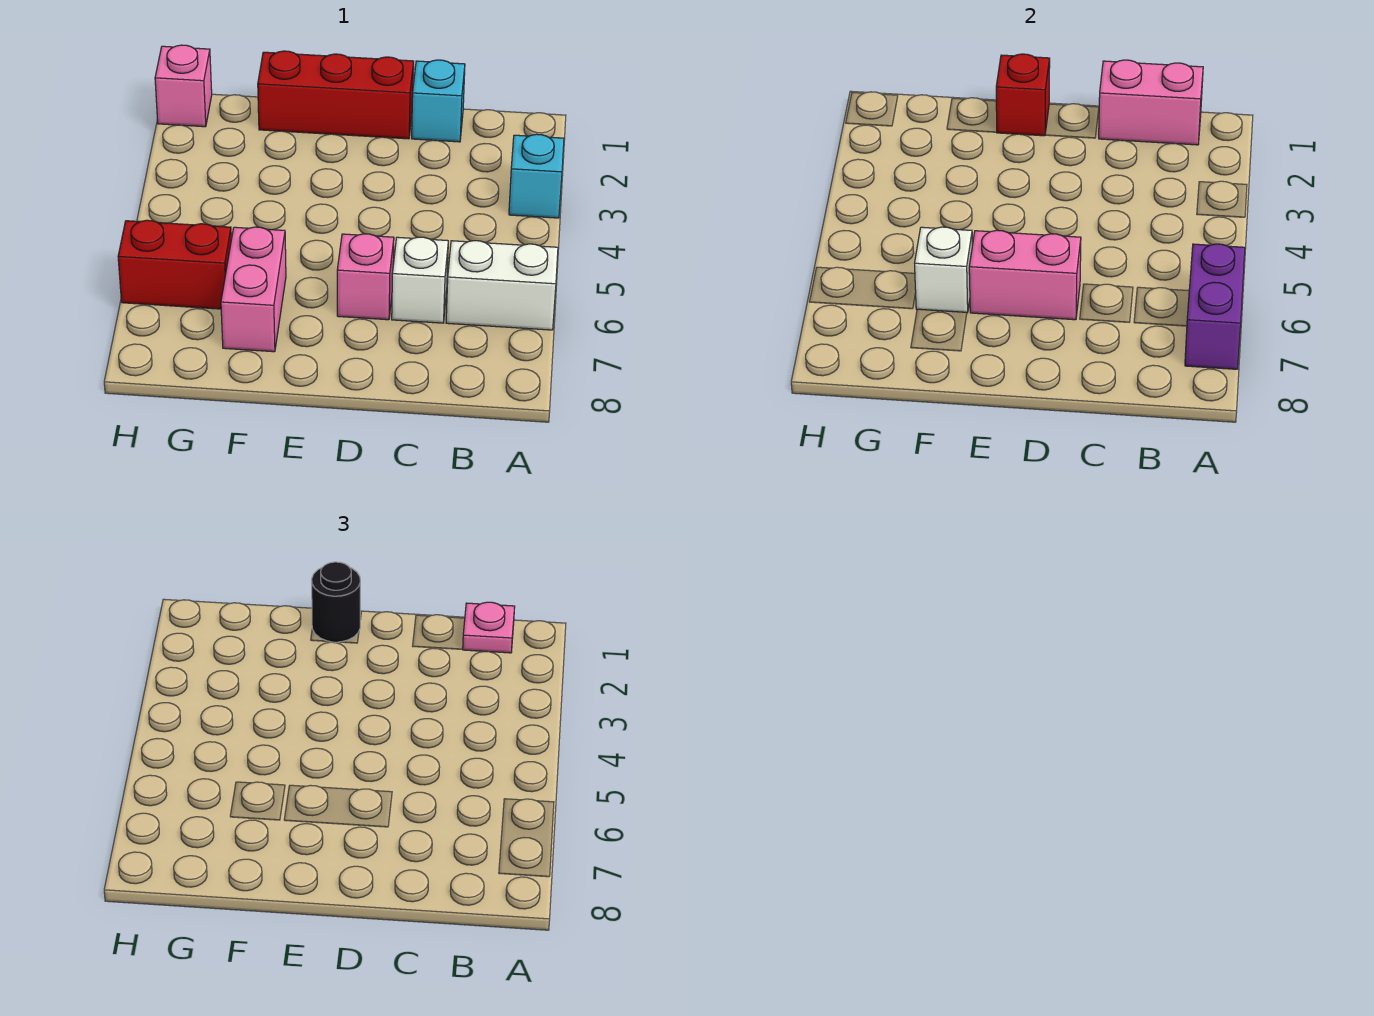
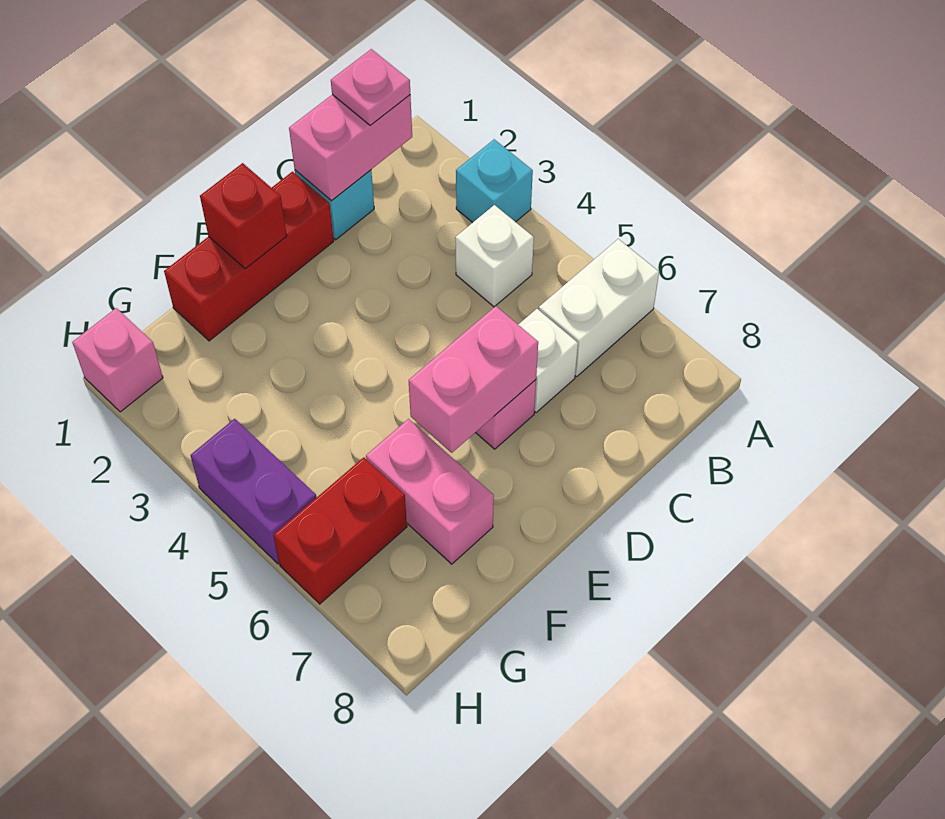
purple 1x2 brick [1185,244,1245,369] -> purple 1x2 brick moved to [191,419,316,564]
black 1x1 round brick [312,562,360,642] -> none
white 1x1 brick [915,227,972,313] -> white 1x1 brick moved to [455,205,534,307]

